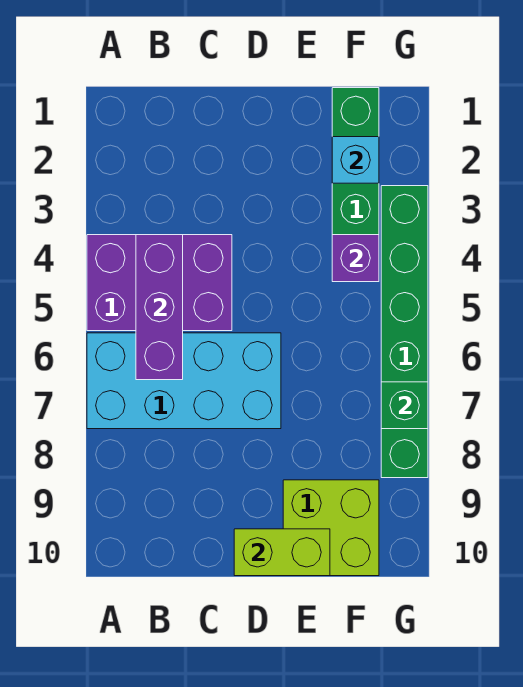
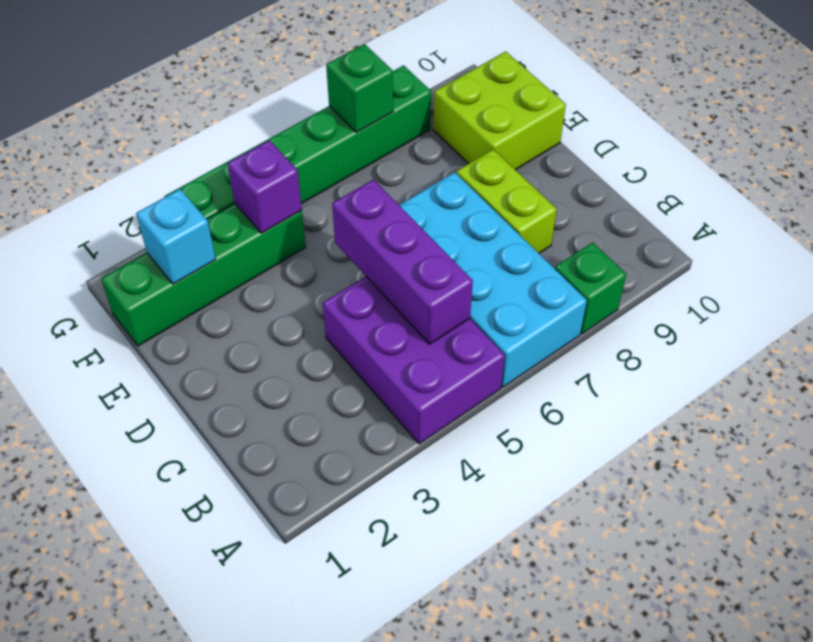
none -> green 1x1 brick [555,242,626,334]
purple 1x3 brick [136,235,183,380] -> purple 1x3 brick turned to [332,179,473,344]
lime 1x2 brick [234,529,330,576] -> lime 1x2 brick moved to [457,149,557,253]

